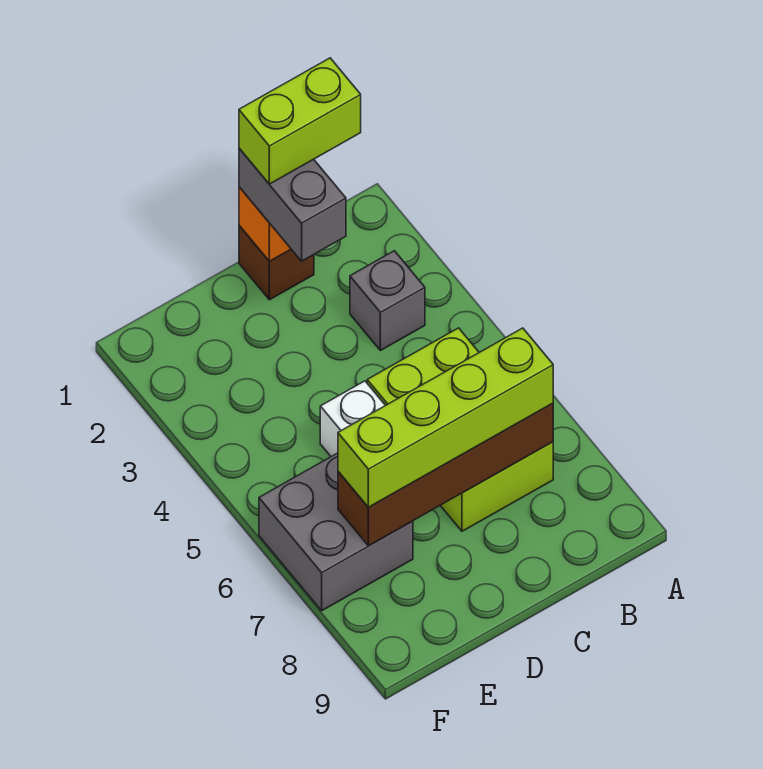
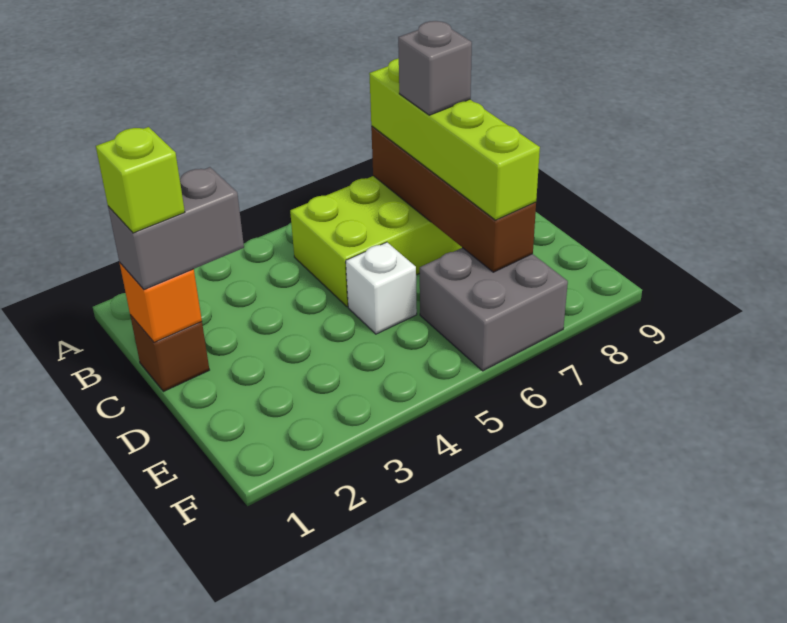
lime 1x2 brick [239,58,361,184] -> lime 1x1 brick [96,127,185,233]
grey 1x1 brick [350,251,425,351] -> grey 1x1 brick moved to [398,21,472,115]

